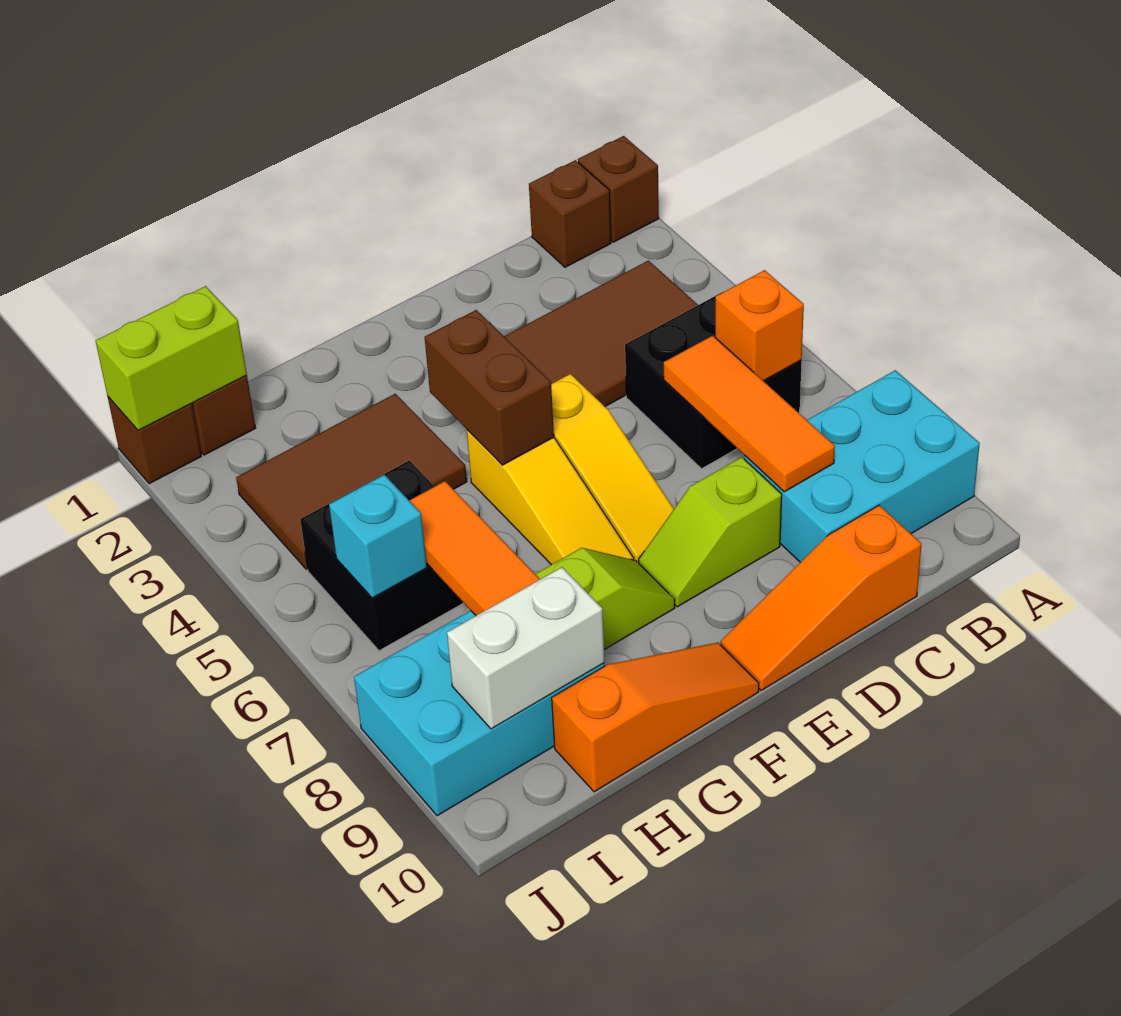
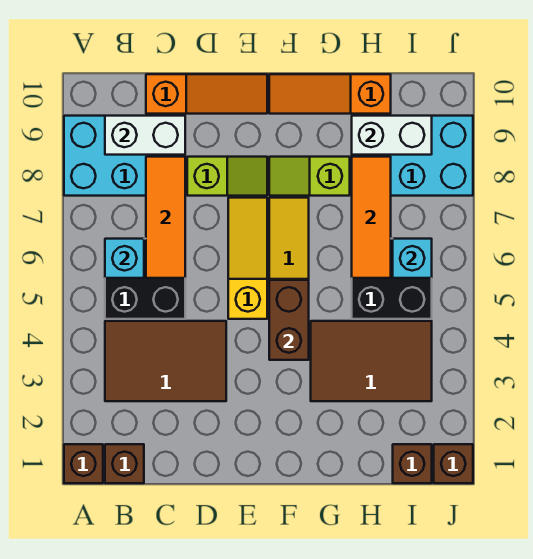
orange 1x1 brick [715,270,804,381] -> cyan 1x1 brick [105,239,144,278]
none -> white 1x2 brick [105,116,185,155]
lime 1x2 brick [96,286,247,430] -> none

